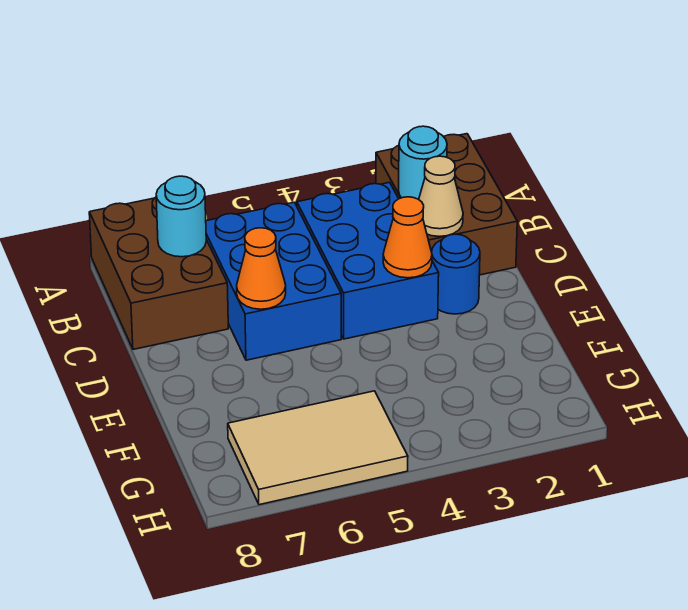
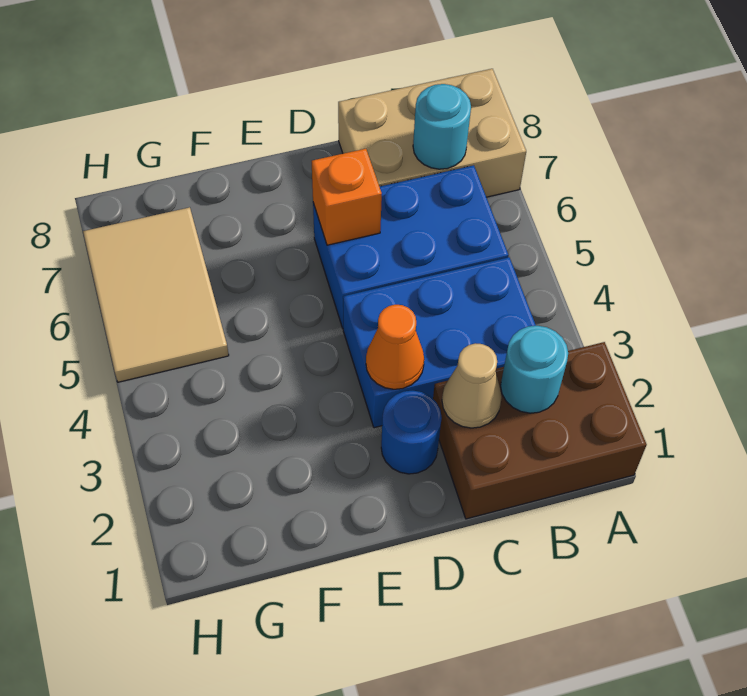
brown 2x3 brick [89,197,228,349] -> tan 2x3 brick [338,69,526,197]
orange 1x1 cone [237,228,286,309] -> orange 1x1 brick [312,149,382,245]

